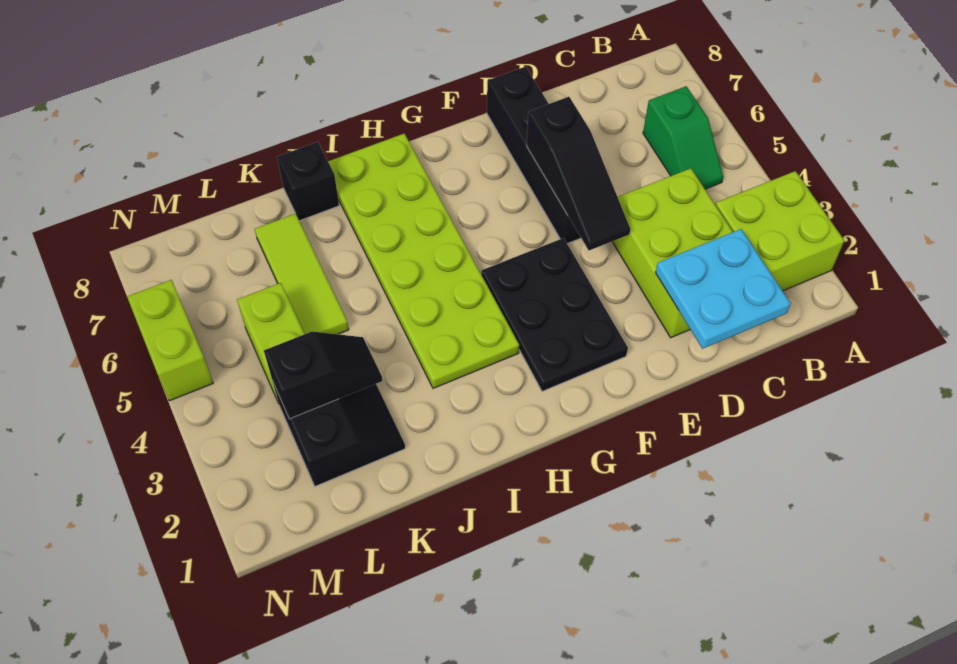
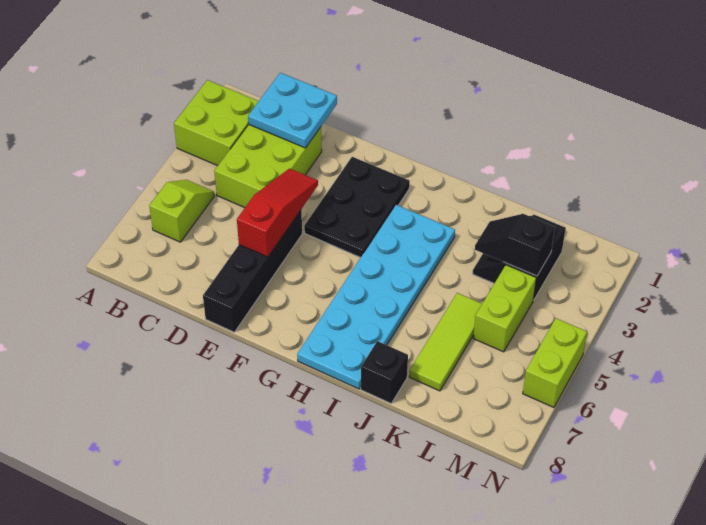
green 1x2 slope [643,86,723,189] -> lime 1x2 slope [149,180,214,242]
black 1x3 slope [526,97,630,250] -> red 1x3 slope [237,169,318,257]
lime 2x6 plate [328,134,519,388] -> cyan 2x6 plate [297,205,455,389]

